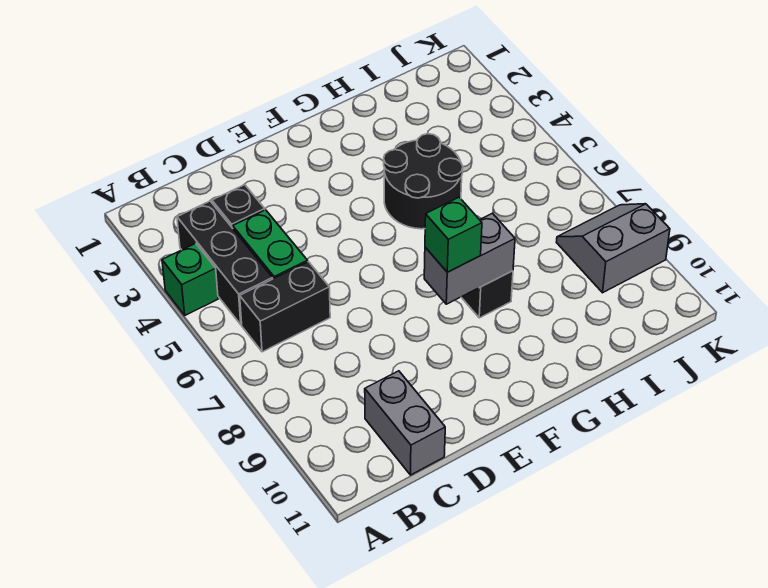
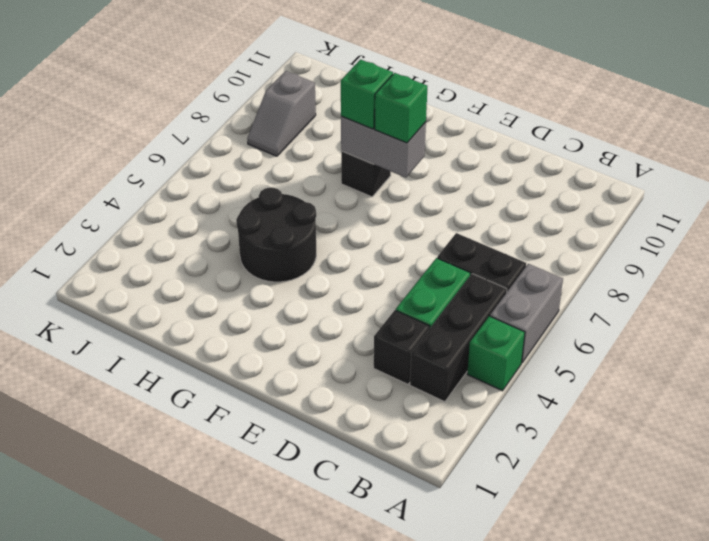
grey 1x2 brick [365,371,445,475] -> grey 1x2 brick moved to [490,264,563,363]
none -> green 1x1 brick [341,60,393,129]
grey 2x2 slope [556,204,670,293] -> grey 1x2 slope [247,71,316,156]

